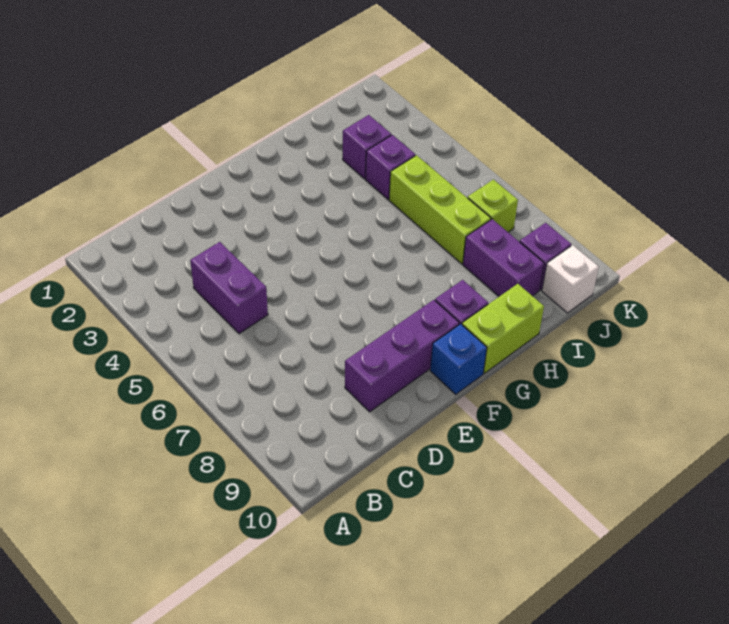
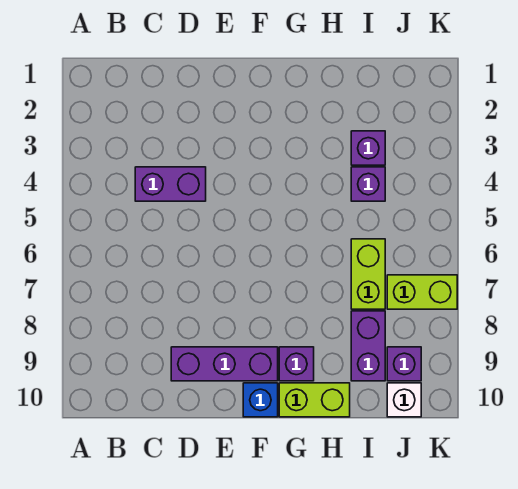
purple 1x2 brick [190,242,268,334] -> purple 1x2 brick turned to [135,167,206,201]
lime 1x3 brick [389,155,491,264] -> lime 1x2 brick [351,239,385,309]
lime 1x1 brick [468,180,518,232] -> lime 1x2 brick [387,275,457,309]

